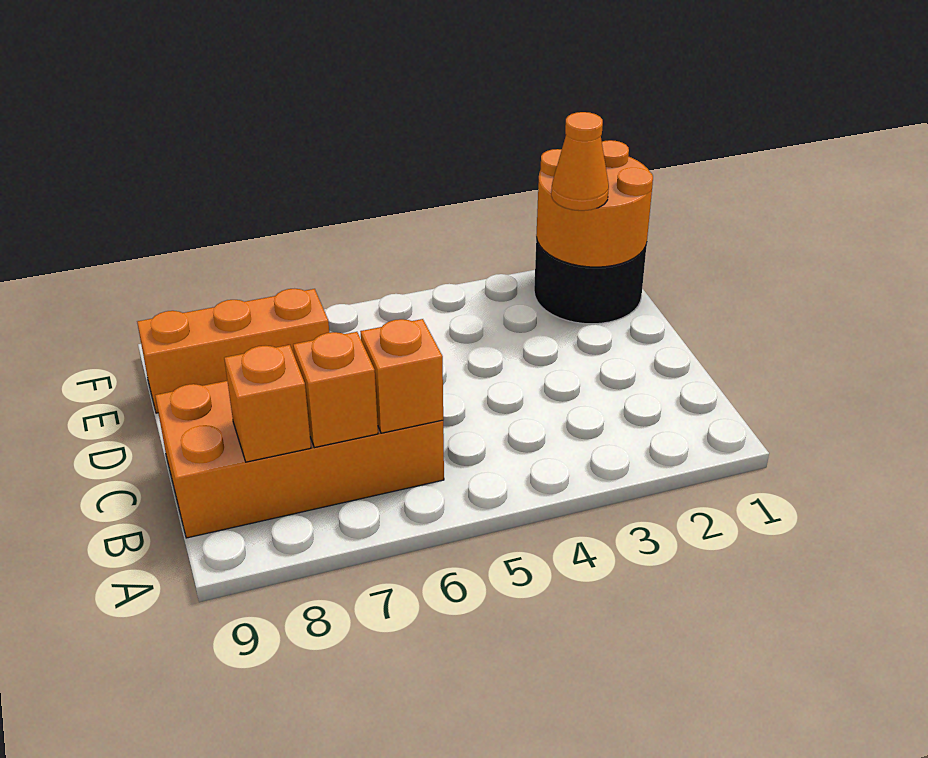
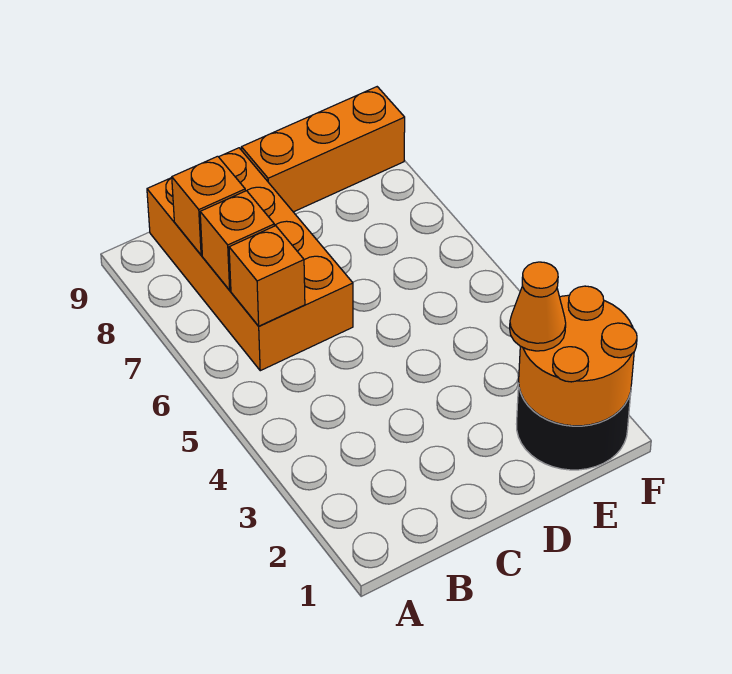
orange 1x3 brick [137,289,329,413] -> orange 1x3 brick turned to [241,87,405,212]

